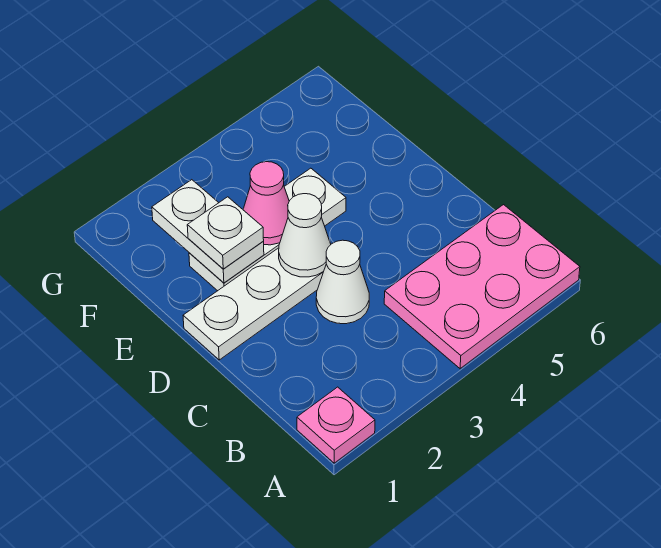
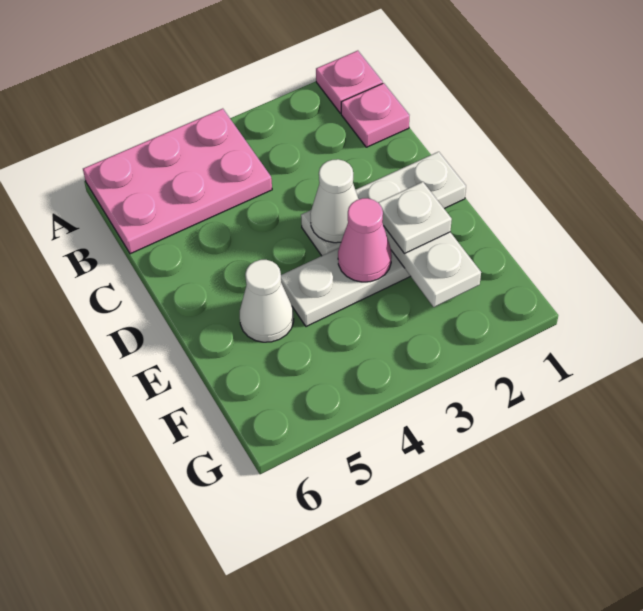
none -> pink 1x1 plate [341,83,409,147]
white 1x1 cone [316,240,369,324] -> white 1x1 cone moved to [240,260,294,342]

